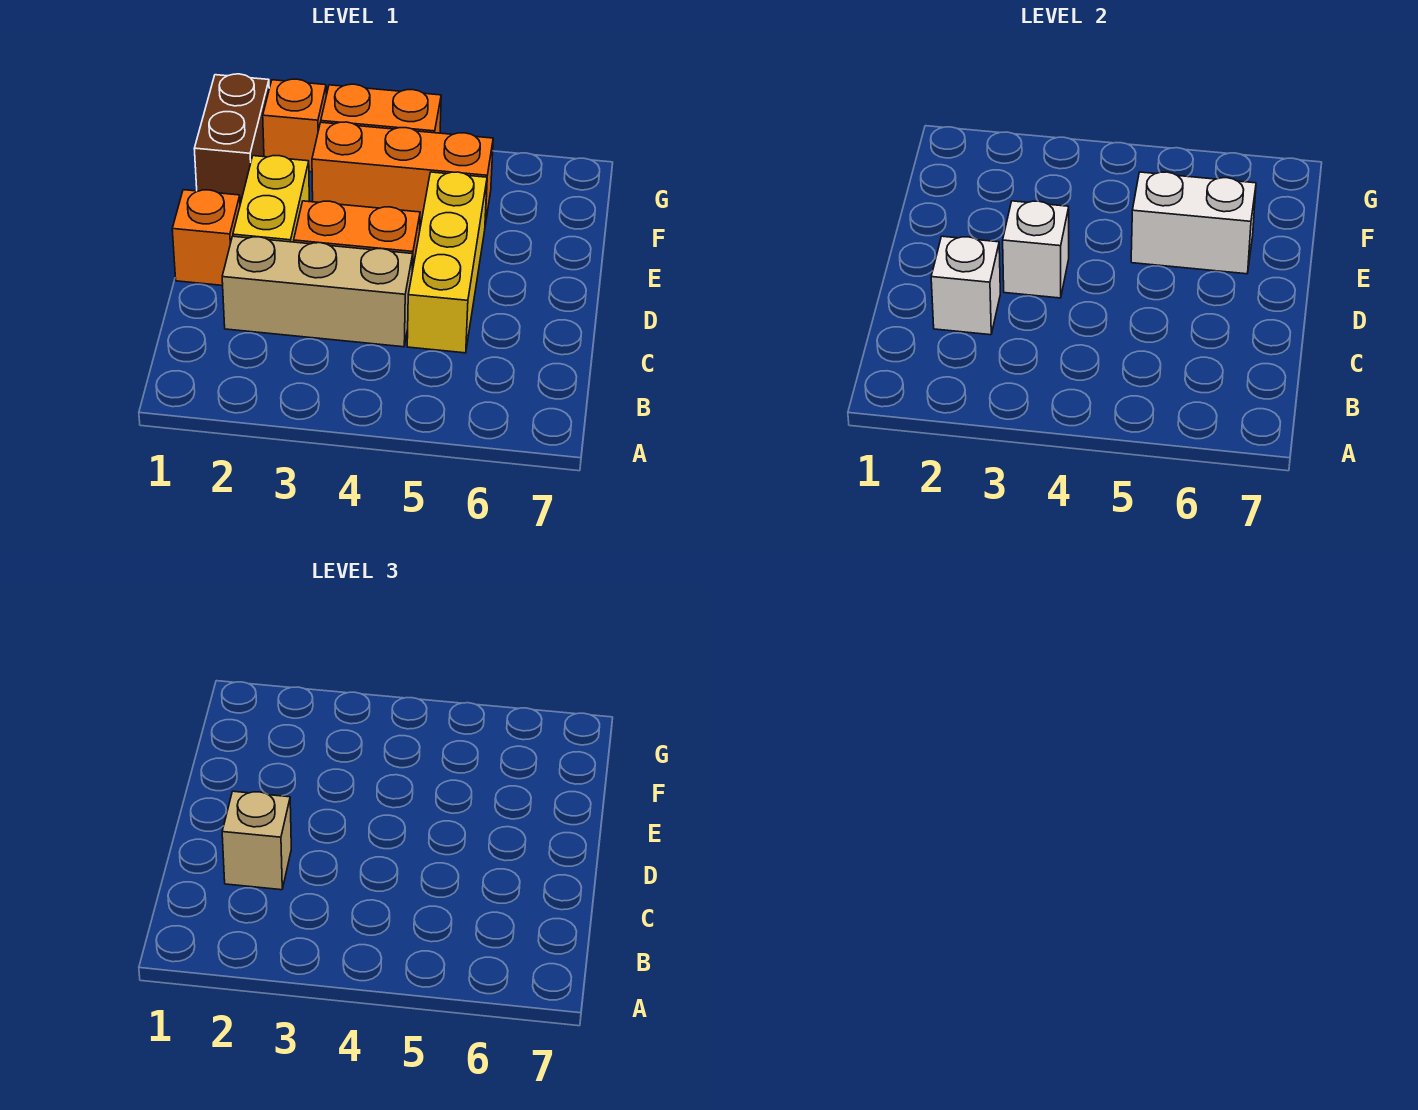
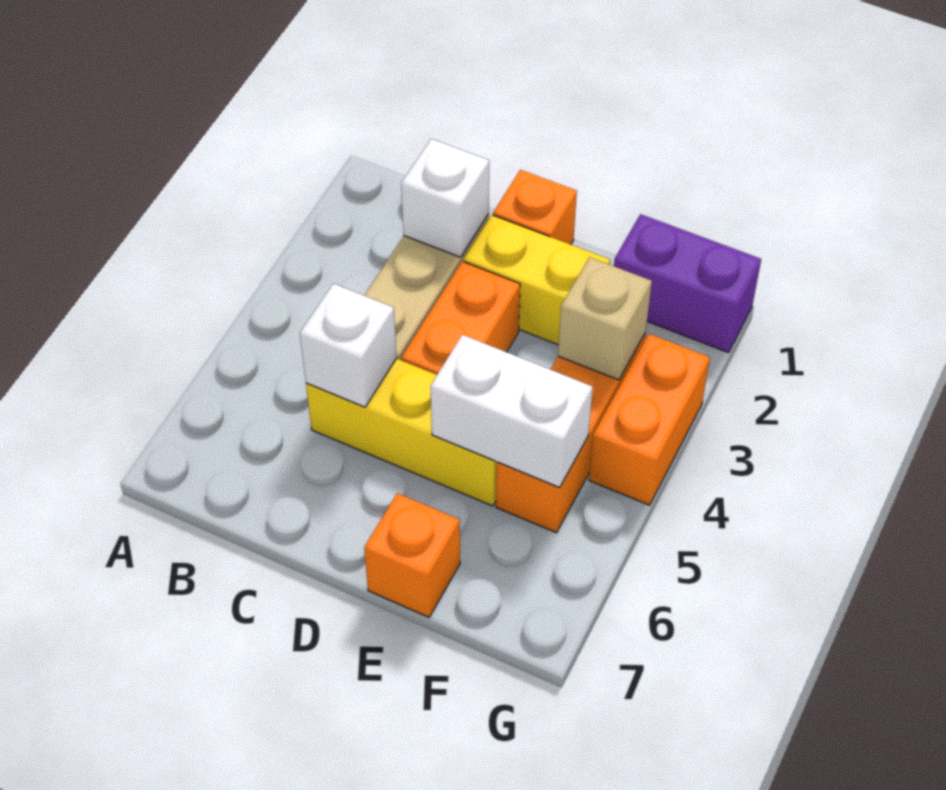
tan 1x1 brick [222,791,291,890] -> tan 1x1 brick moved to [558,257,652,380]
white 1x1 brick [1003,201,1069,298] -> white 1x1 brick moved to [300,283,397,407]
white 1x2 brick [1131,172,1256,274] -> white 1x2 brick turned to [430,335,593,488]
brown 1x2 brick [194,74,269,204] -> purple 1x2 brick [614,214,761,353]
orange 1x1 brick [263,79,326,172] -> orange 1x1 brick moved to [364,493,460,617]

